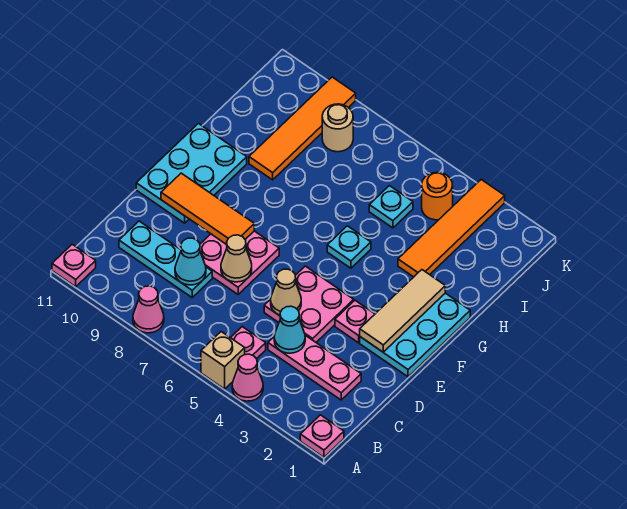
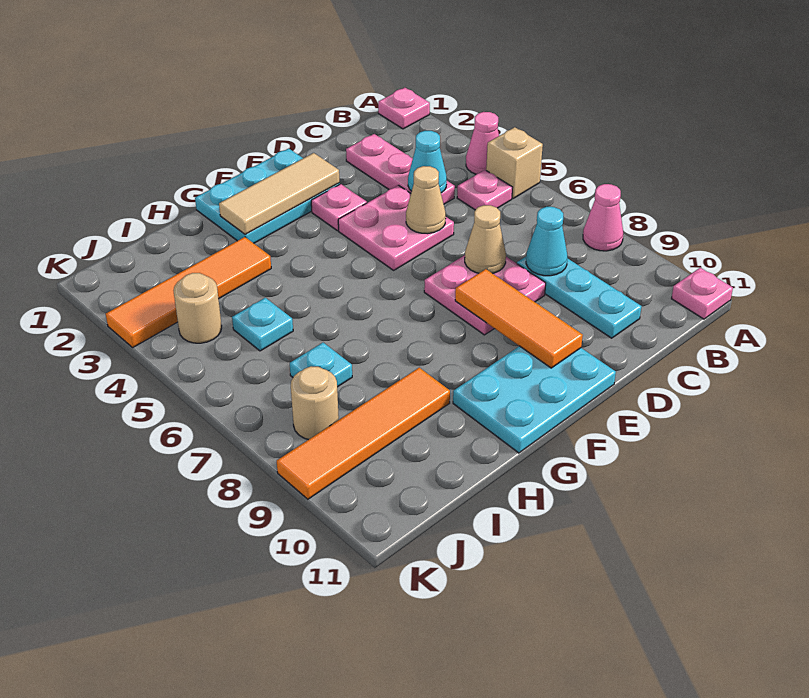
cyan 1x1 plate [327,226,371,268] -> cyan 1x1 plate moved to [290,343,352,387]
orange 1x1 round brick [422,172,453,220] -> tan 1x1 round brick [173,273,222,343]

